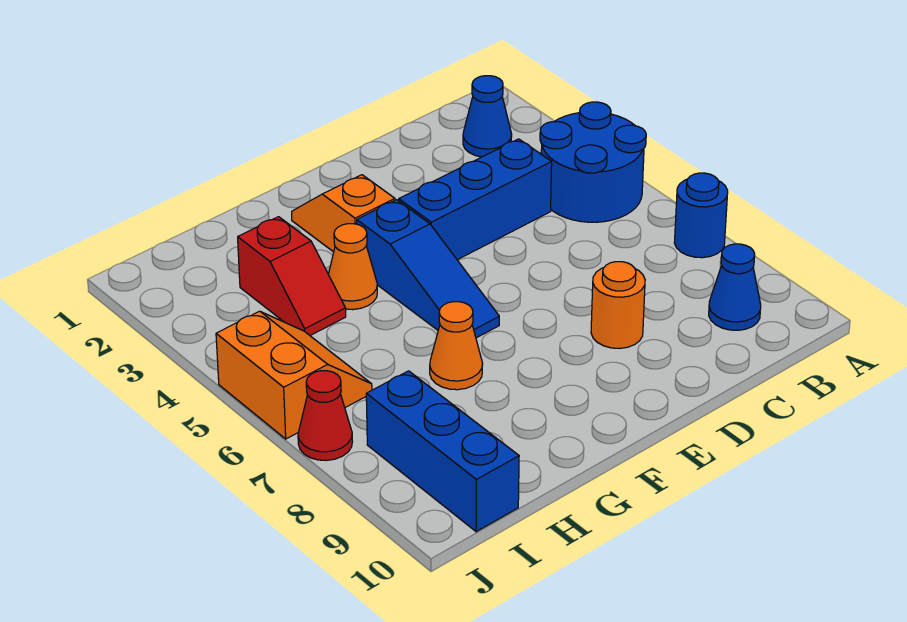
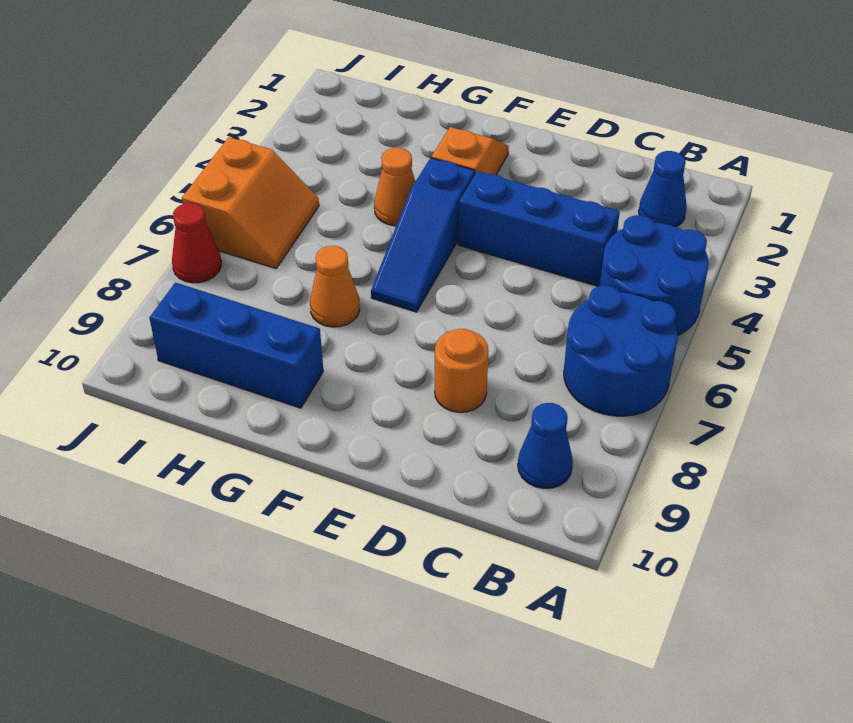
blue 1x1 round brick [674,173,728,258] -> blue 2x2 round brick [564,285,678,416]
red 1x2 slope [238,217,346,335] -> none
blue 1x3 brick [366,371,519,532] -> blue 1x3 brick turned to [150,282,323,408]

